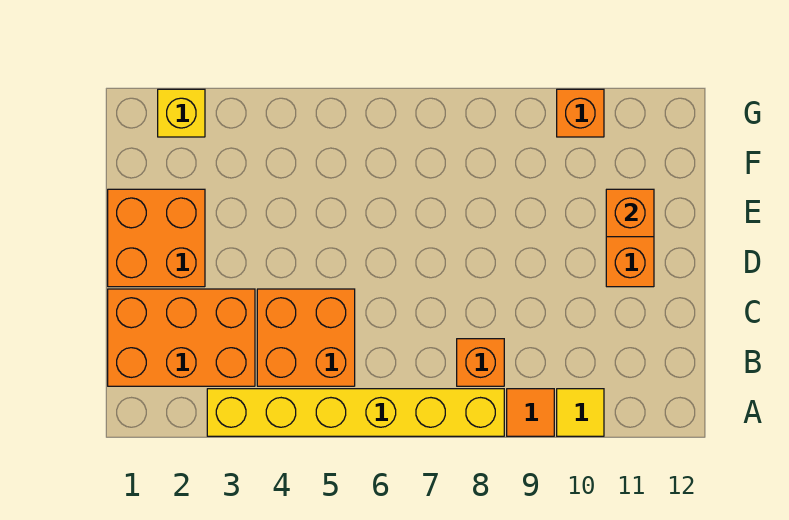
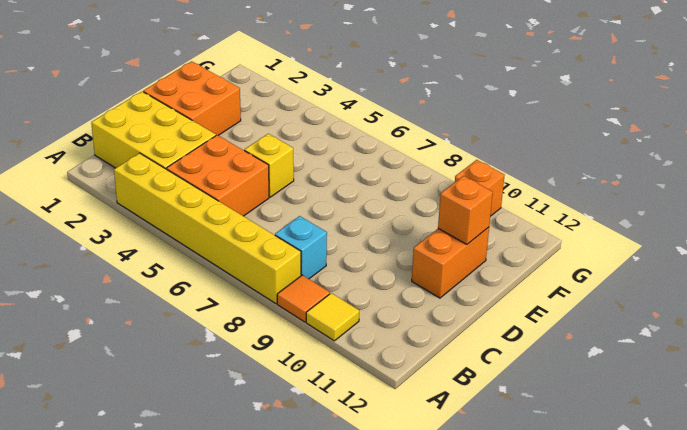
orange 2x3 brick [108,289,255,386] -> yellow 2x3 brick [91,91,216,169]
orange 1x1 brick [457,339,504,386] -> cyan 1x1 brick [275,216,327,279]
yellow 1x1 brick [158,89,205,137] -> yellow 1x1 brick moved to [244,134,294,197]

